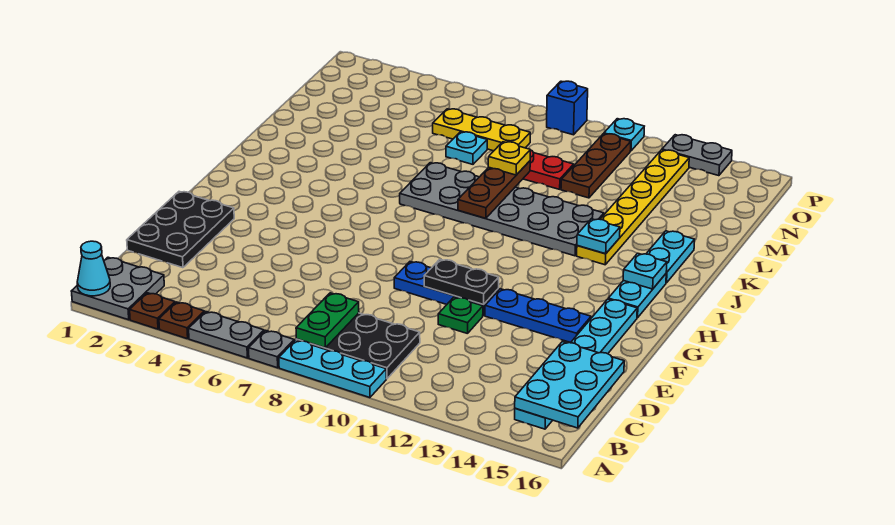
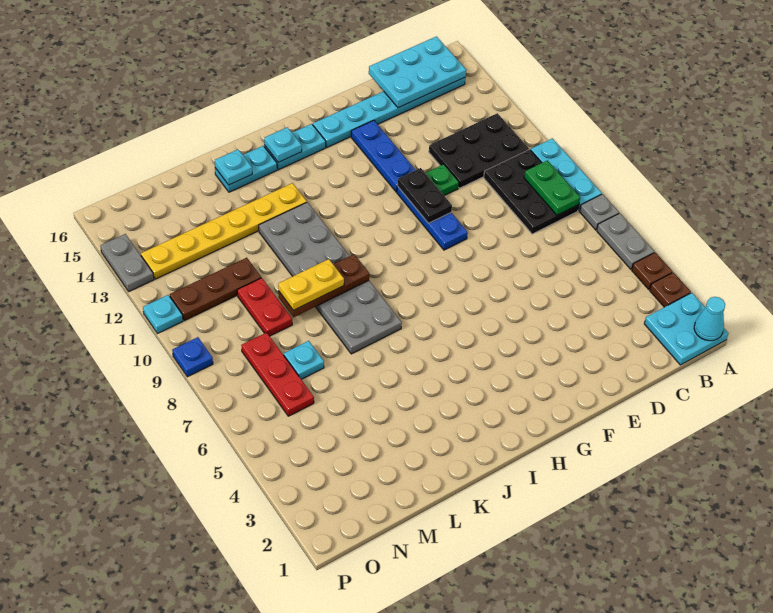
grey 2x2 plate [71,257,164,320] -> cyan 2x2 plate [644,293,728,365]
green 1x2 plate [296,293,359,348] -> green 1x2 plate turned to [524,160,580,215]
black 2x3 plate [127,192,234,268] -> black 2x3 plate moved to [429,113,529,188]
cyan 1x1 plate [577,219,620,254] -> cyan 1x1 plate moved to [215,149,252,185]
yellow 1x1 plate [488,142,530,175] -> yellow 1x2 plate [278,259,344,310]
yellow 1x3 plate [433,109,530,151] -> red 1x3 plate [241,332,314,416]
blue 1x1 brick [547,81,588,135] -> blue 1x1 plate [172,337,213,377]

